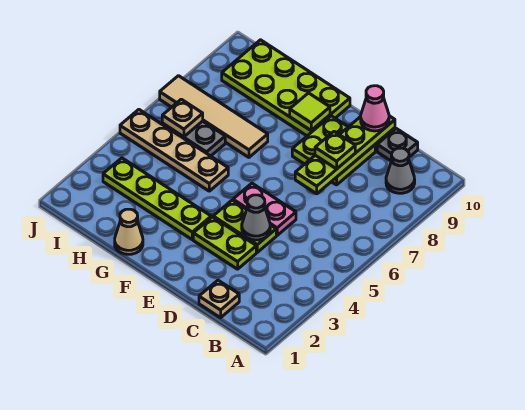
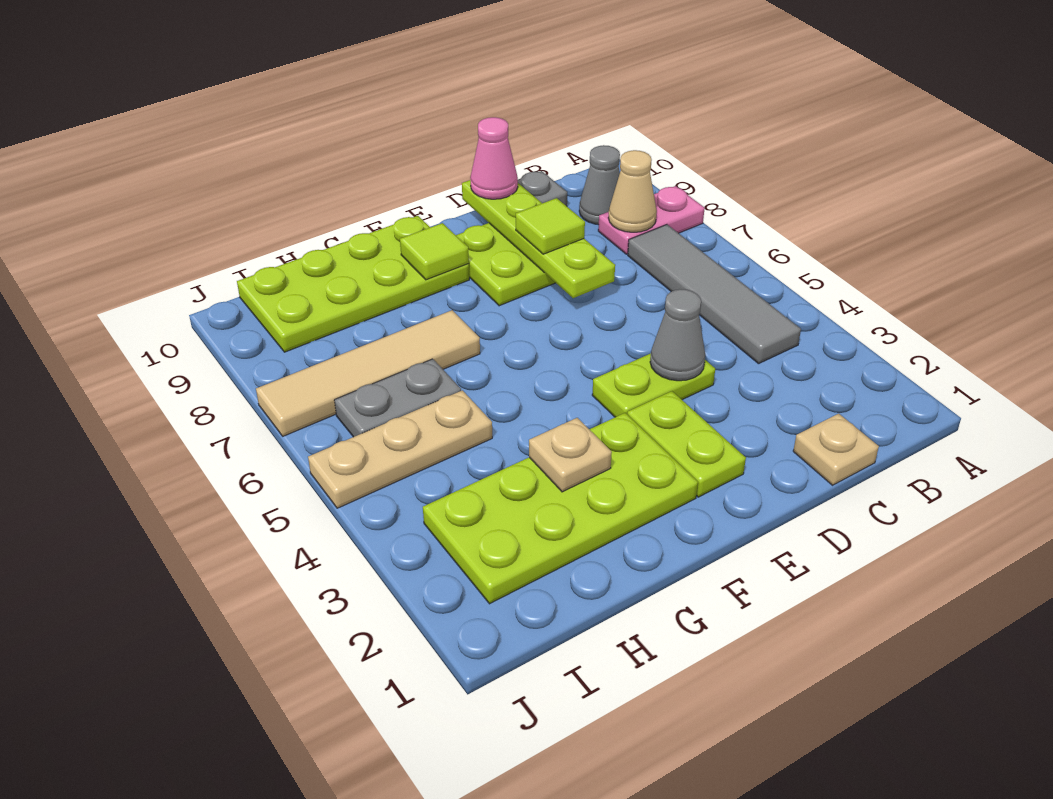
none -> grey 1x4 tile [628,225,801,364]
lime 1x2 plate [193,217,256,269] -> lime 1x2 plate turned to [627,391,746,497]
pink 1x2 plate [233,183,296,235] -> pink 1x2 plate moved to [598,186,705,254]
lime 1x1 plate [315,132,355,169] -> lime 1x1 tile [516,198,585,254]
lime 1x4 plate [103,158,211,240] -> lime 2x4 plate [423,413,698,604]
tan 1x1 cone [115,209,143,254] -> tan 1x1 cone moved to [608,150,657,232]
tan 1x4 plate [120,110,228,191] -> tan 1x3 plate [308,390,492,508]
tan 1x1 plate [162,99,203,137] -> tan 1x1 plate moved to [529,418,612,492]

